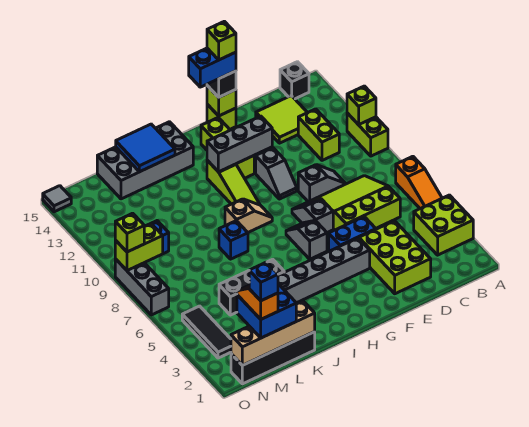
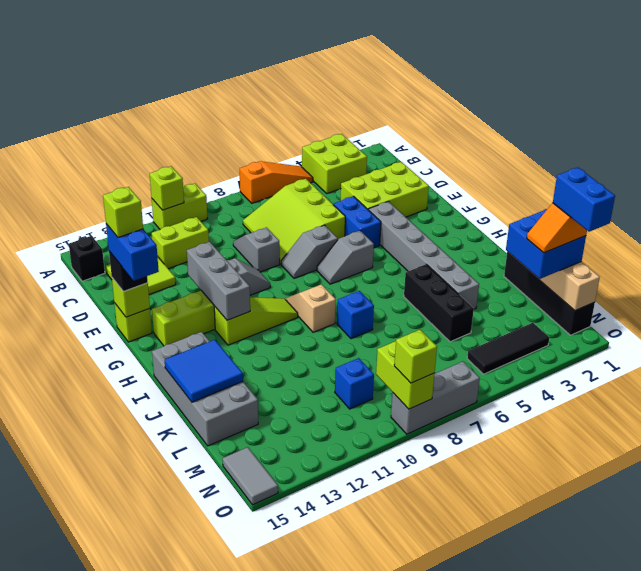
blue 1x1 brick [249,262,278,301] -> blue 1x2 brick [553,167,615,232]
grey 1x1 tile [43,186,71,212] -> grey 1x2 tile [223,447,278,505]

